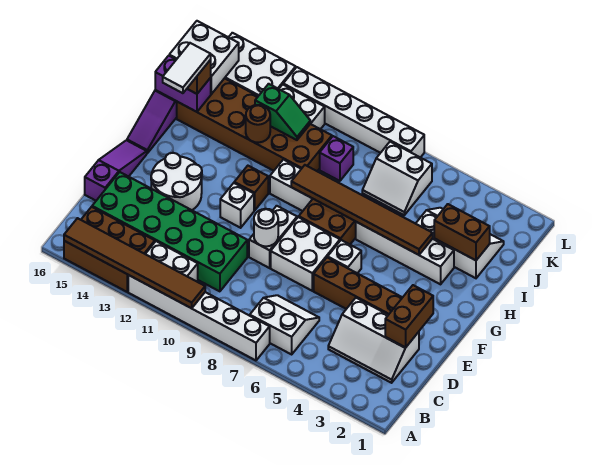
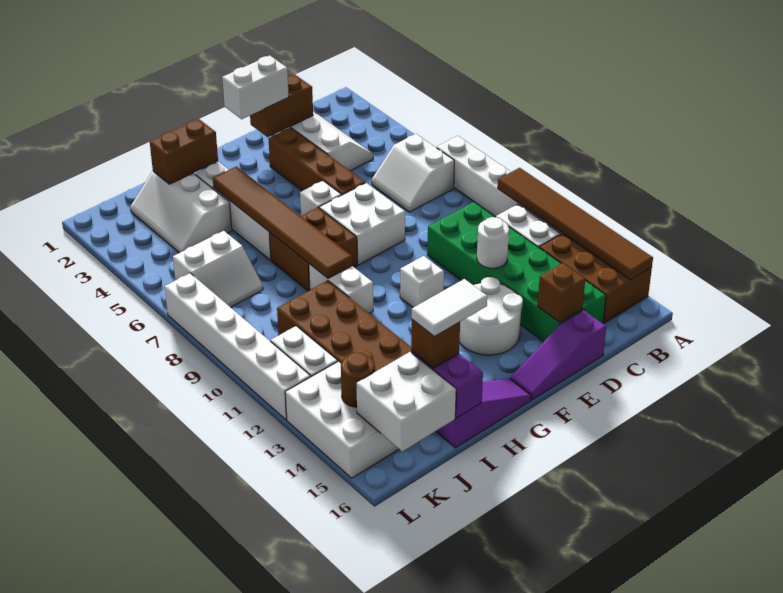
white 1x2 brick [249,206,297,268] -> white 1x2 brick moved to [222,55,289,119]
white 1x1 round brick [254,209,278,246] -> white 1x1 round brick moved to [477,217,509,268]
brown 1x1 brick [234,166,268,210] -> brown 1x1 brick moved to [538,263,585,323]
brown 1x2 brick [434,204,490,260] -> brown 1x2 brick turned to [150,119,218,184]
brown 1x1 round brick [246,105,270,142] -> brown 1x1 round brick moved to [341,352,375,407]
white 2x2 slope [362,142,432,215] -> white 2x2 slope turned to [173,231,263,307]
purple 1x1 brick [320,136,353,181] -> none
green 1x2 slope [255,84,310,140] -> none

